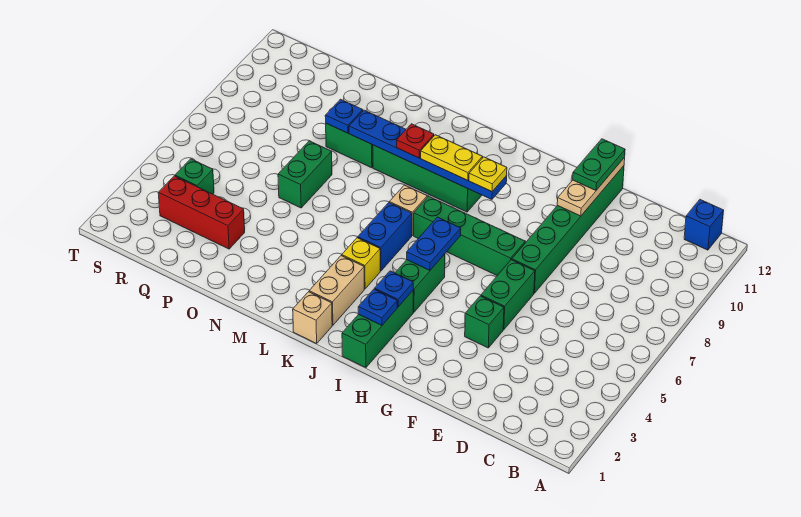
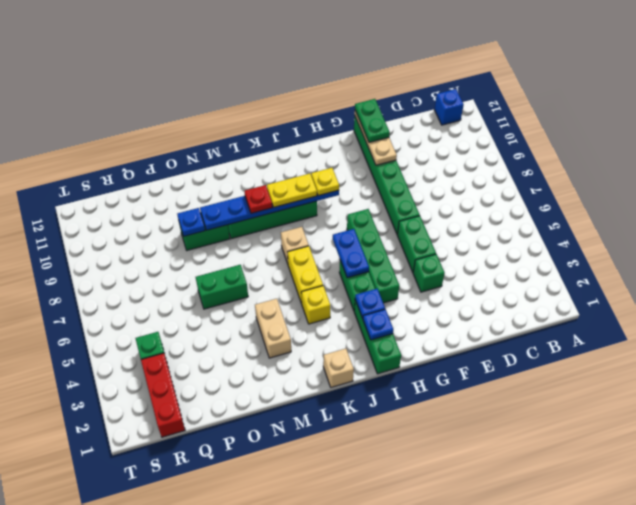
green 1x4 brick [414,196,525,276] -> green 1x4 brick turned to [347,209,399,303]
tan 1x2 brick [309,255,364,325] -> tan 1x2 brick moved to [255,299,291,358]
blue 1x2 brick [358,203,412,271] -> yellow 1x2 brick [288,246,323,304]
green 1x2 brick [278,141,332,208] -> green 1x2 brick turned to [196,265,248,309]
red 1x3 brick [158,176,245,249] -> red 1x3 brick turned to [141,353,185,437]

